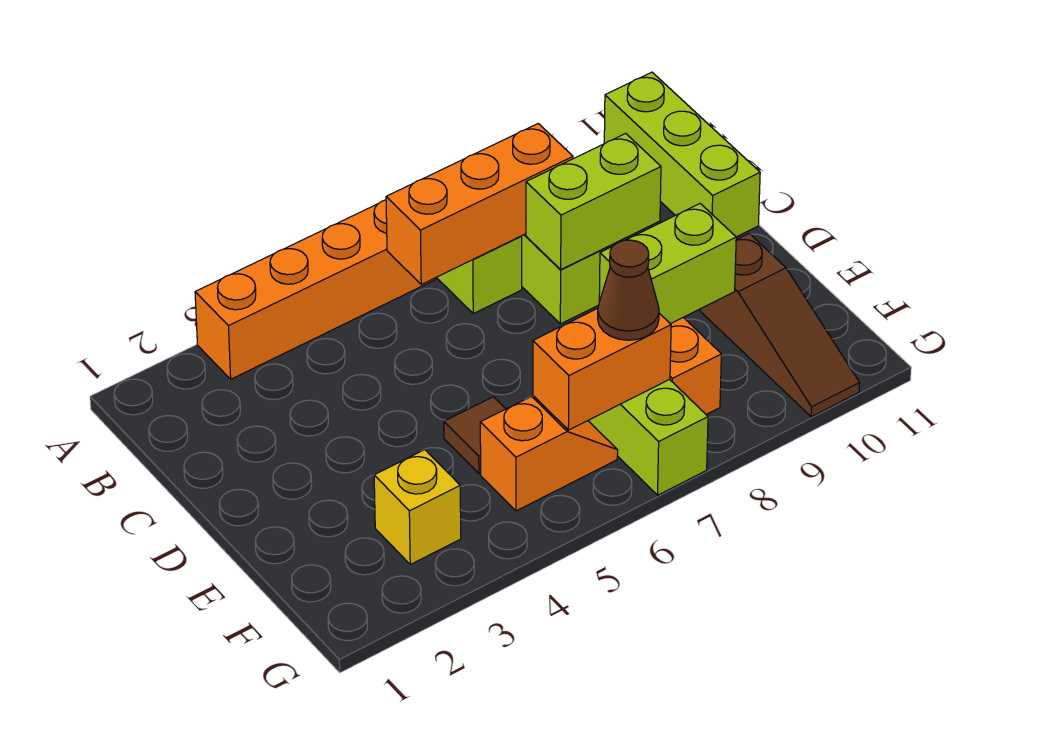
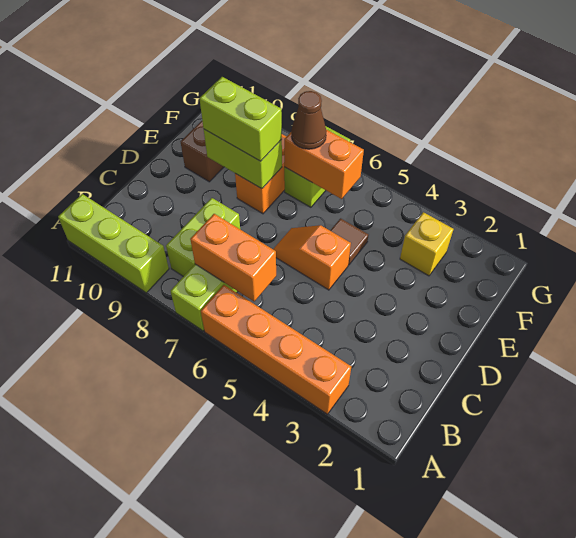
lime 1x3 brick [604,72,760,237] -> lime 1x3 brick turned to [58,194,169,293]
orange 1x3 brick [386,124,573,284] -> orange 1x2 brick [190,214,276,301]
lime 1x2 brick [526,134,661,269] -> lime 1x2 brick moved to [199,77,282,161]
orange 1x2 slope [480,396,618,511] -> orange 1x2 slope moved to [273,225,351,290]

